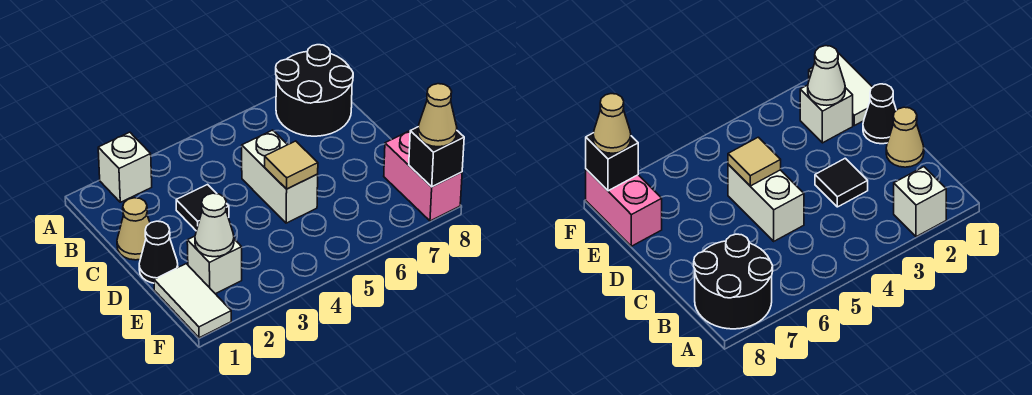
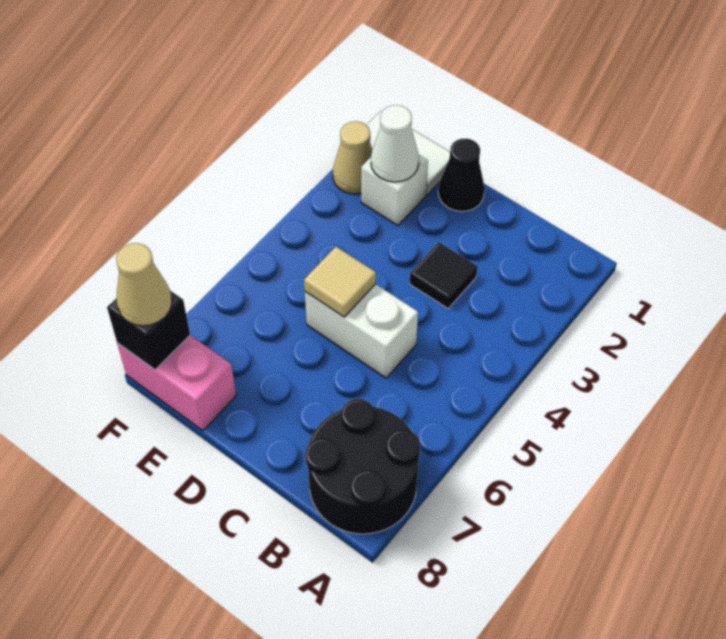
white 1x1 brick [98,132,152,202] -> none
tan 1x1 cone [117,198,150,260] -> tan 1x1 cone moved to [333,121,373,194]

